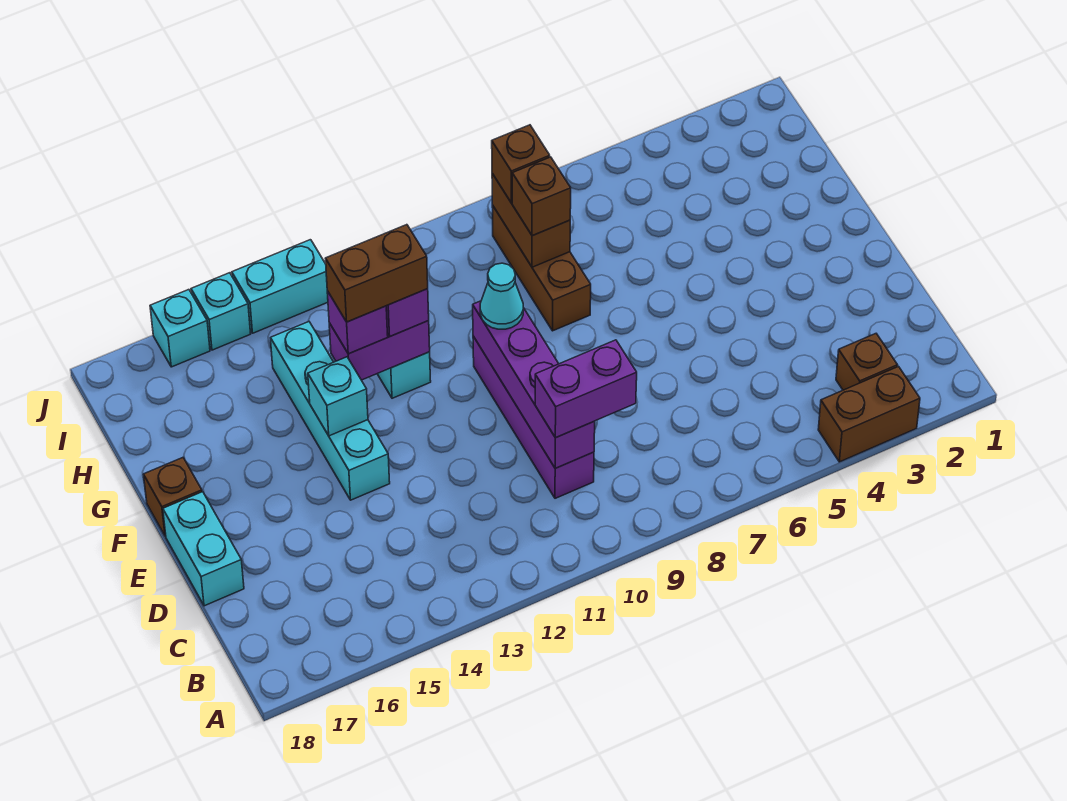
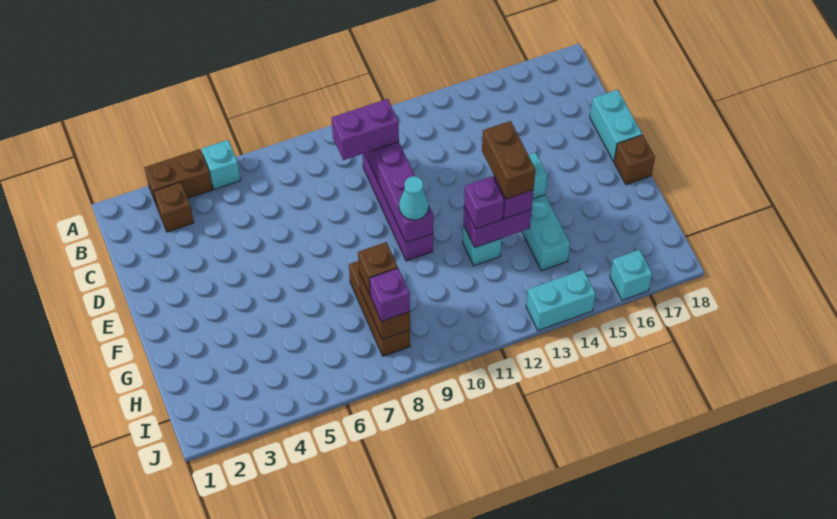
brown 1x2 brick [325,225,428,322] -> brown 1x2 brick turned to [482,121,536,199]
brown 1x1 brick [492,125,550,203] -> purple 1x1 brick [370,268,410,321]
cyan 1x1 brick [191,273,251,350] -> cyan 1x1 brick moved to [202,140,241,189]

